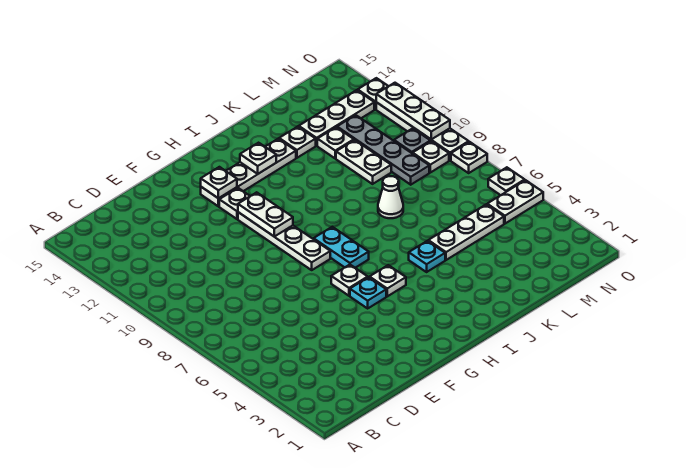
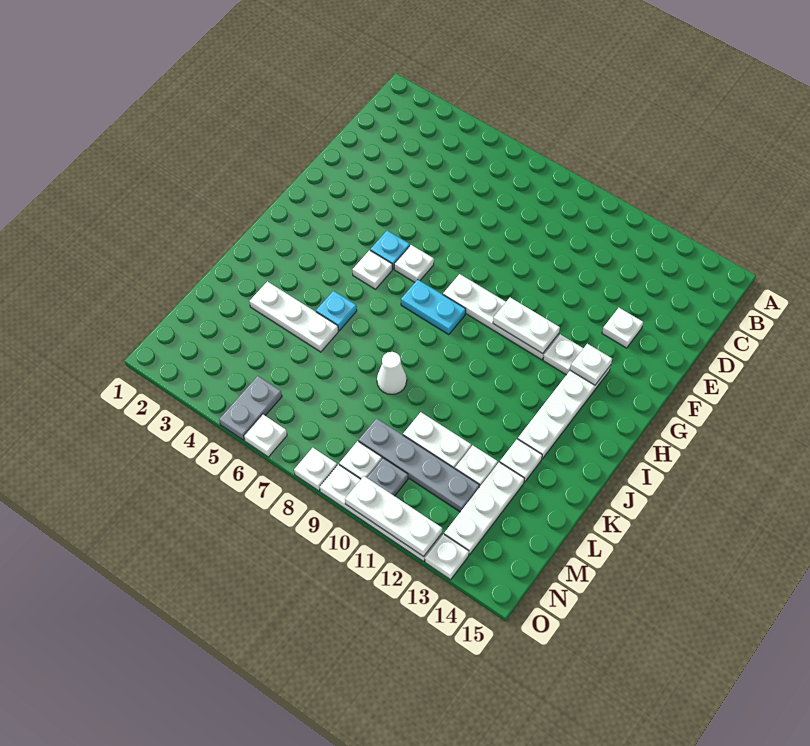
white 1x1 plate [240,143,276,174] -> white 1x1 plate moved to [602,308,643,348]
white 1x3 plate [428,204,504,260] -> white 1x3 plate turned to [249,281,338,352]
white 1x2 plate [487,180,543,224] -> grey 1x2 plate [219,376,282,440]

